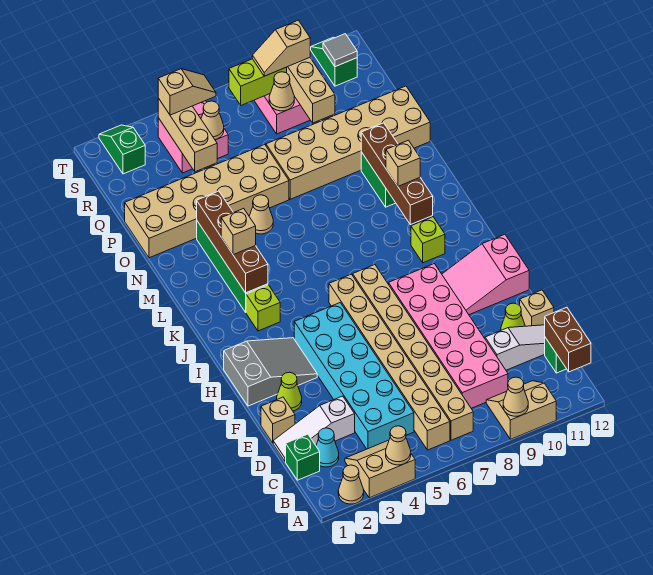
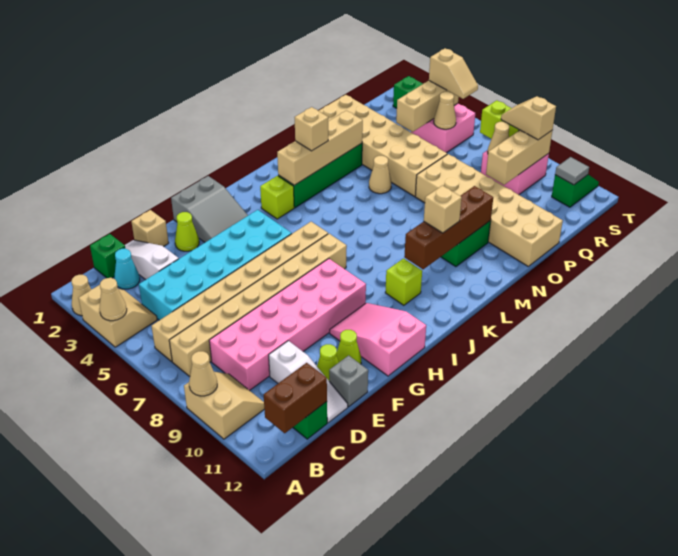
tan 1x1 brick [520,290,554,326] -> grey 1x1 brick [329,355,368,407]
none -> lime 1x1 cone [337,330,361,364]
brown 1x4 brick [197,191,268,293] -> tan 1x4 brick [277,110,363,185]

